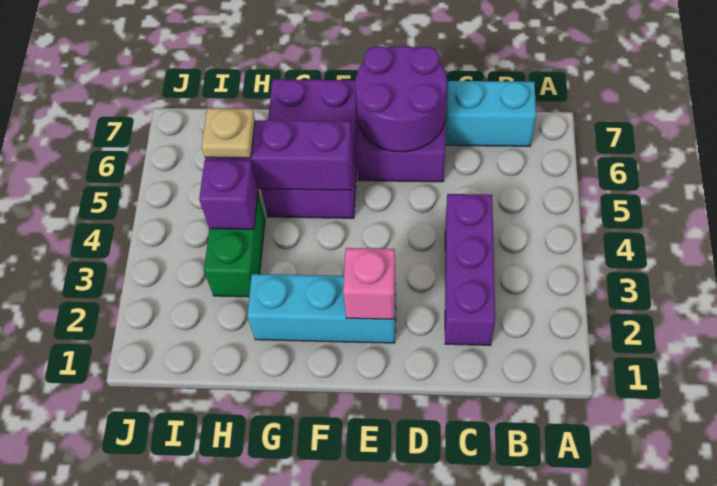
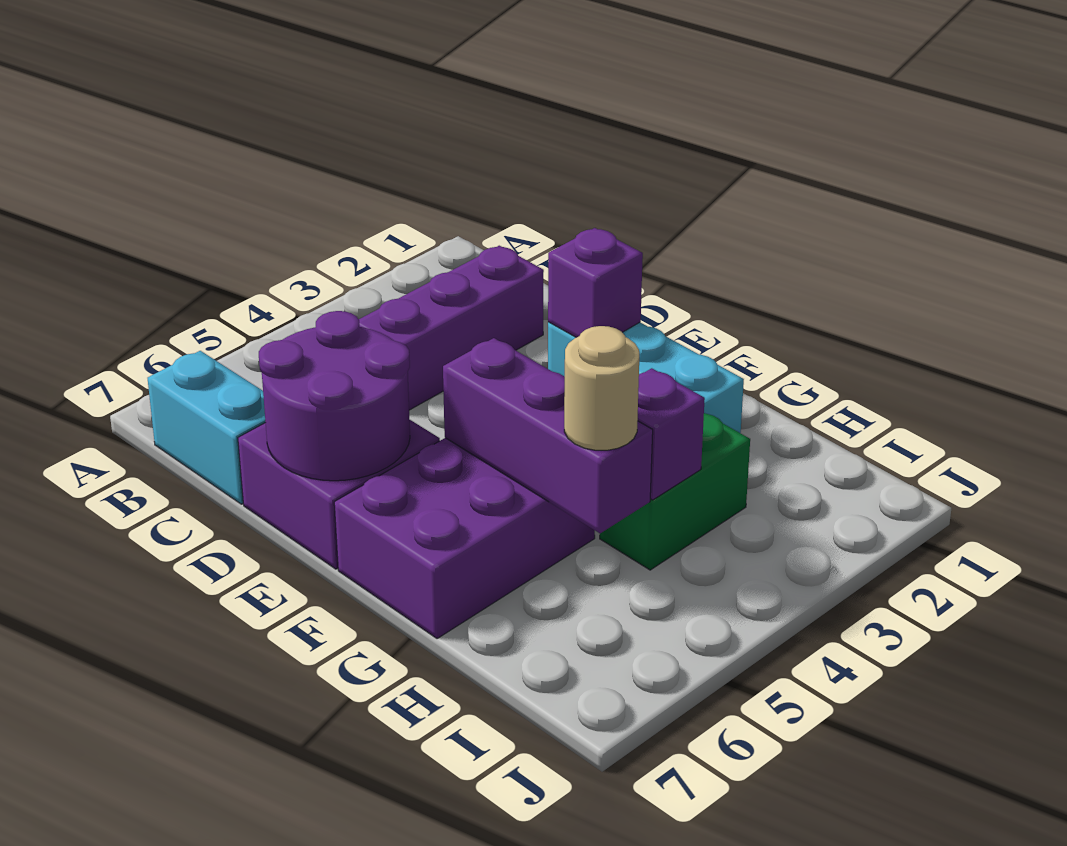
pink 1x1 brick [343,248,395,319] -> purple 1x1 brick [548,228,643,337]
tan 1x1 plate [202,108,255,158] -> tan 1x1 round brick [564,326,639,450]

